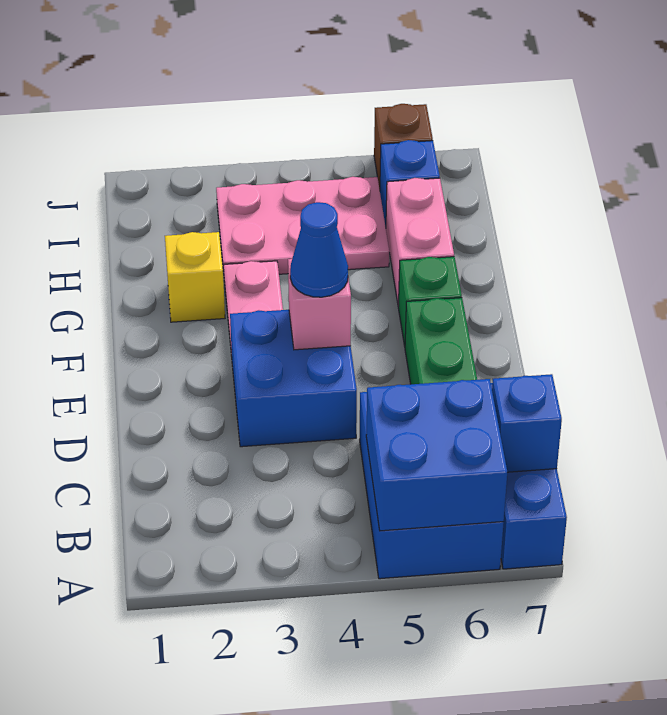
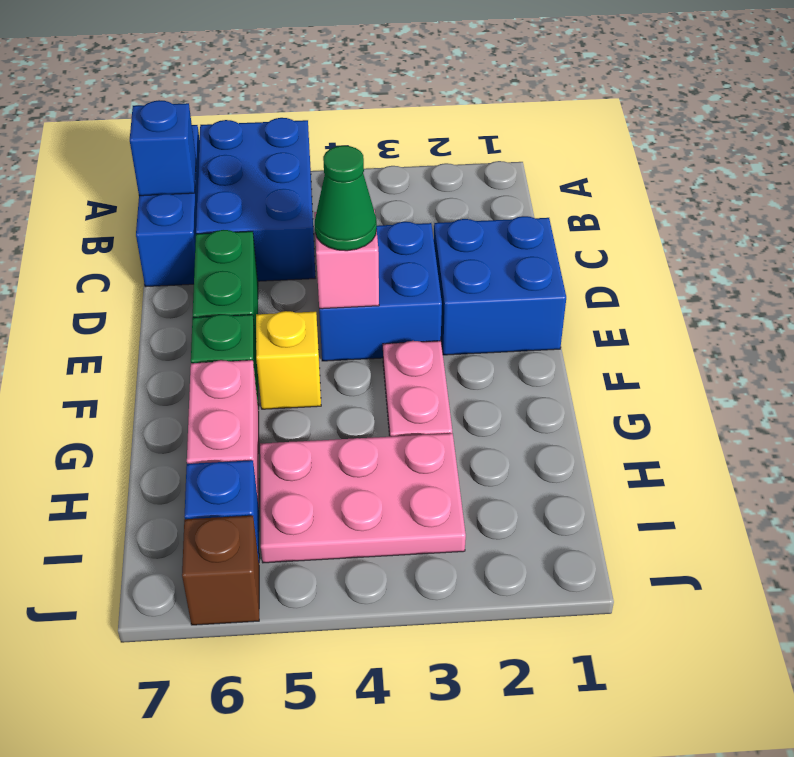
blue 2x2 brick [366,379,507,531] -> blue 2x2 brick moved to [434,216,566,355]
blue 1x1 cone [290,202,348,297] -> green 1x1 cone [315,146,377,251]
yellow 1x1 brick [165,232,225,322] -> yellow 1x1 brick moved to [256,311,321,409]

